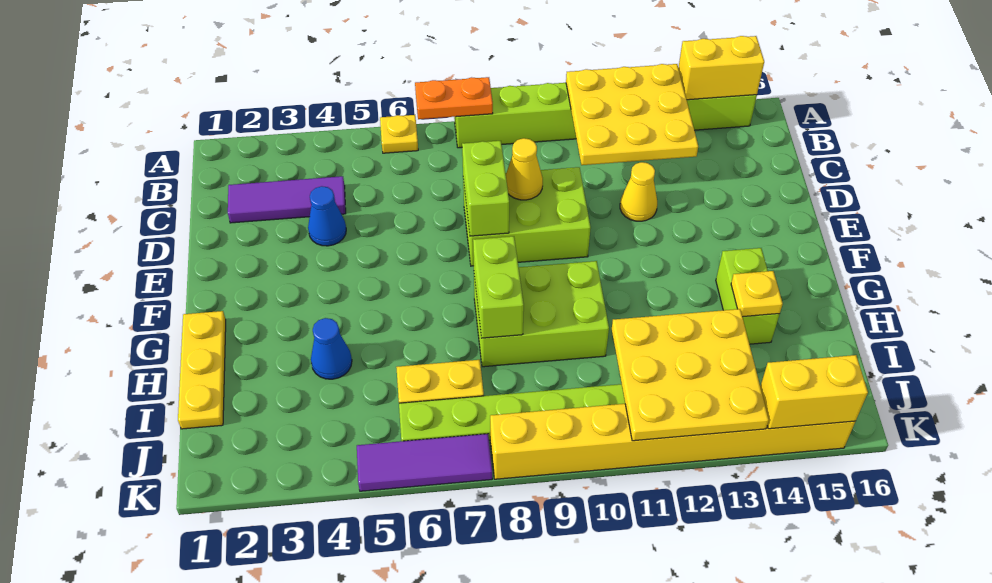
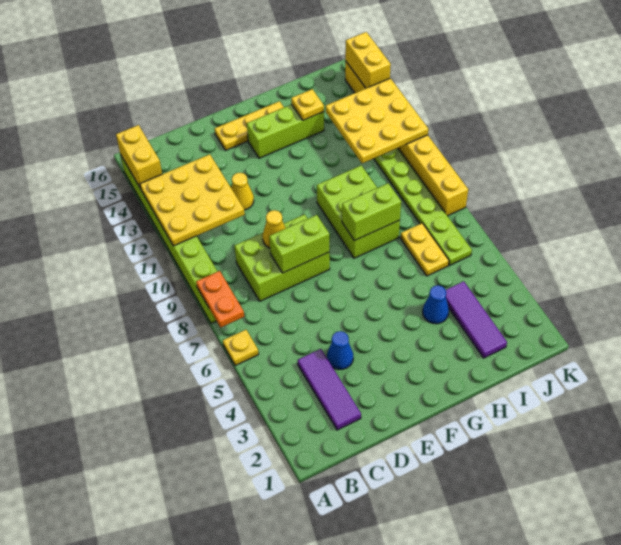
lime 2x3 brick [463,167,591,266] -> lime 2x3 brick turned to [234,214,330,301]
yellow 1x3 plate [178,311,226,429] -> yellow 1x3 plate moved to [215,101,284,151]
lime 1x2 brick [716,248,780,344] -> lime 1x3 brick [247,104,324,158]
purple 1x3 tile [357,434,492,491] -> purple 1x3 tile moved to [446,281,507,358]

